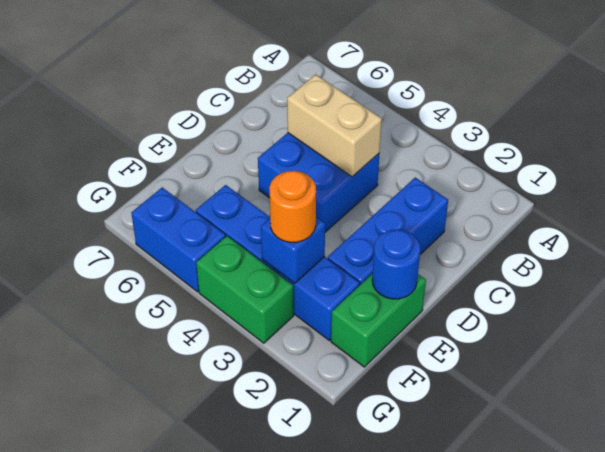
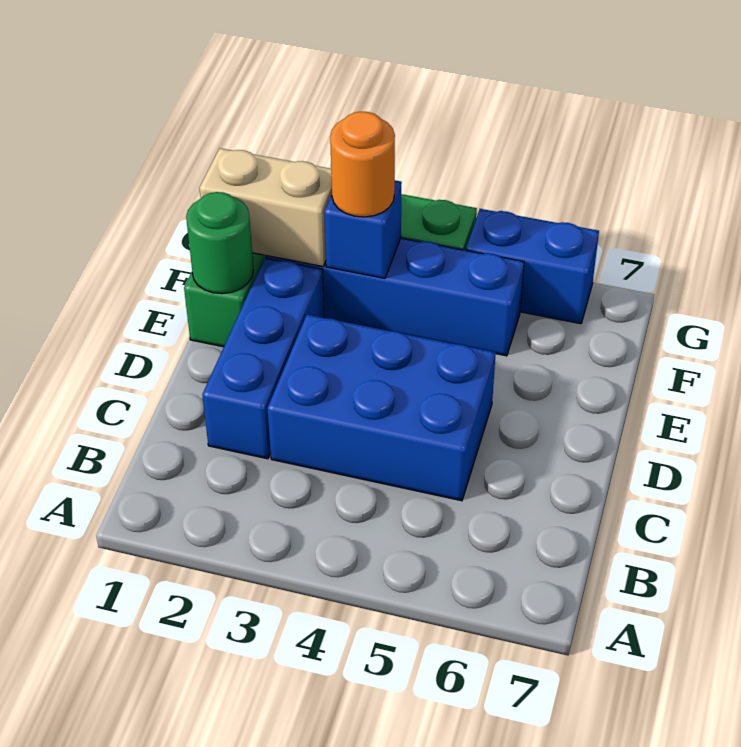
blue 2x2 brick [258,133,380,232] -> blue 2x3 brick [267,315,496,501]
tan 1x2 brick [287,74,382,177] -> tan 1x2 brick moved to [199,148,332,266]
blue 1x1 round brick [372,229,420,299] -> green 1x1 round brick [186,192,254,294]

